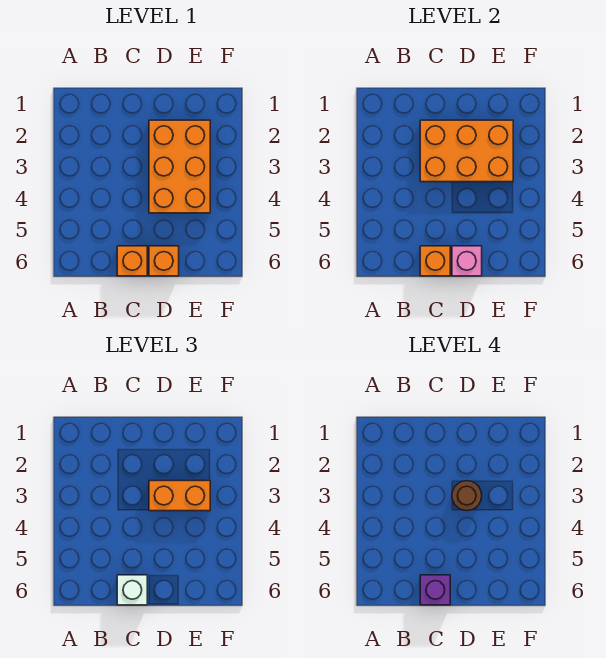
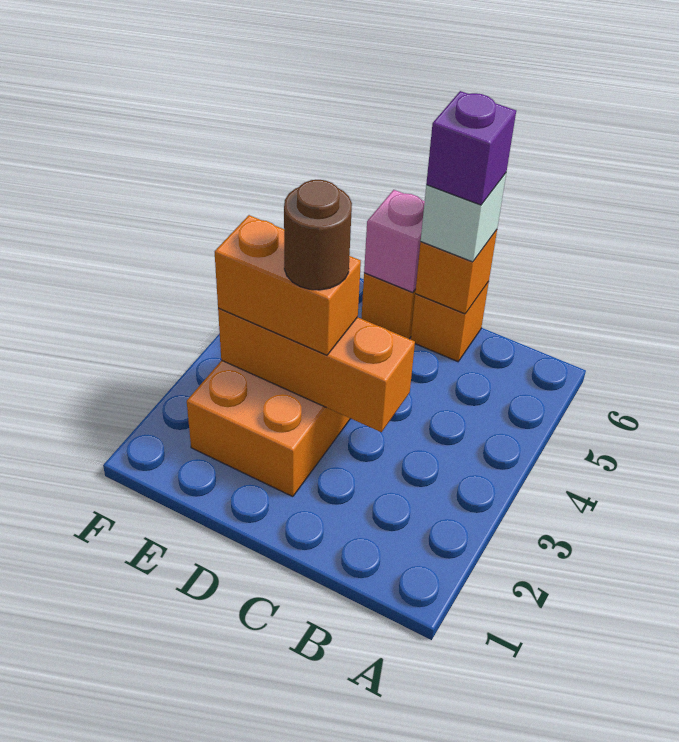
orange 2x3 brick [420,120,513,182] -> orange 1x3 brick [218,308,415,432]

